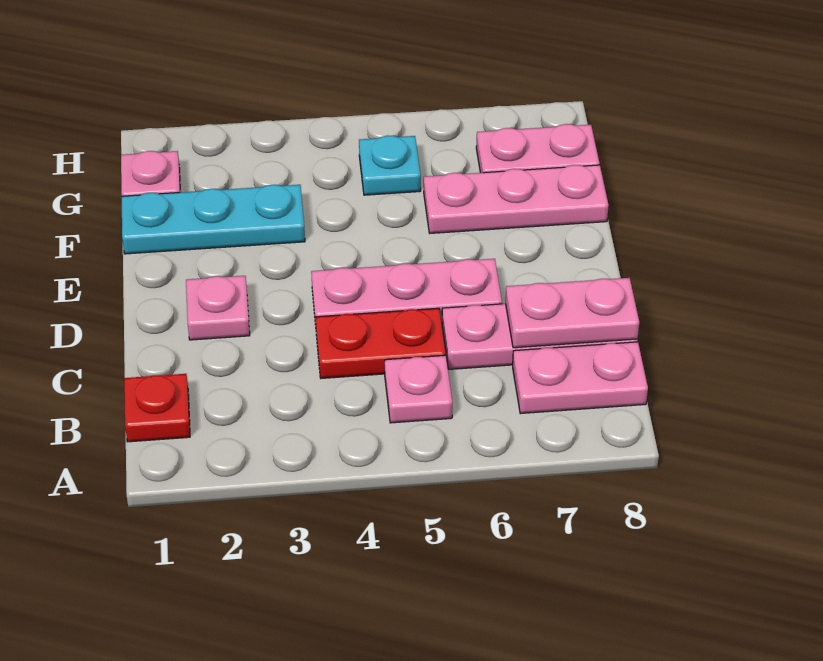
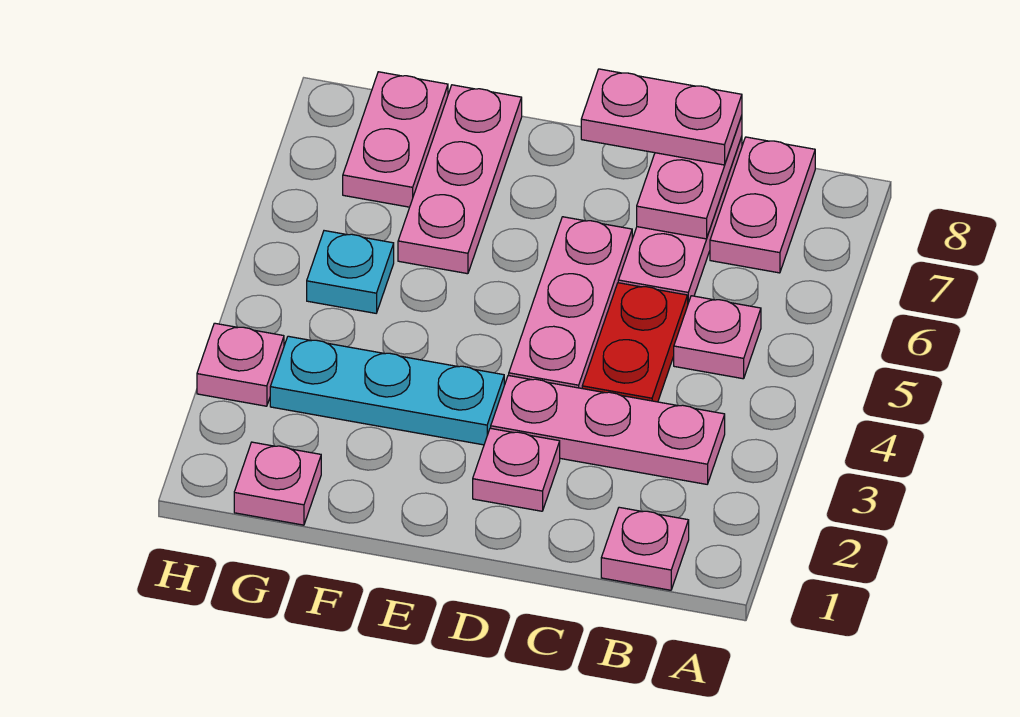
red 1x1 plate [124,374,190,442] -> pink 1x1 plate [601,507,689,590]
none -> pink 1x3 plate [491,375,725,484]
none -> pink 1x2 plate [581,69,742,165]
cyan 1x3 plate [122,185,305,254] -> cyan 1x3 plate turned to [270,336,504,445]
none -> pink 1x1 plate [197,323,284,406]

